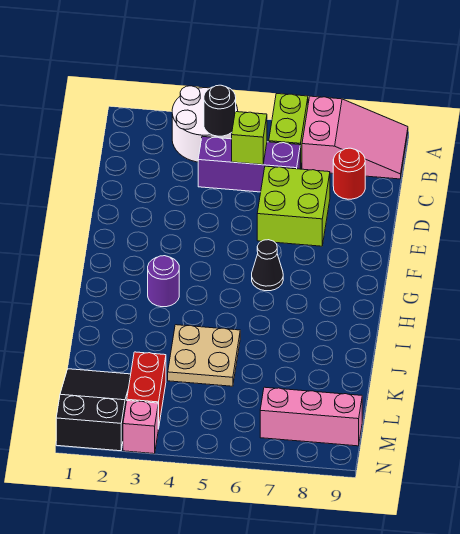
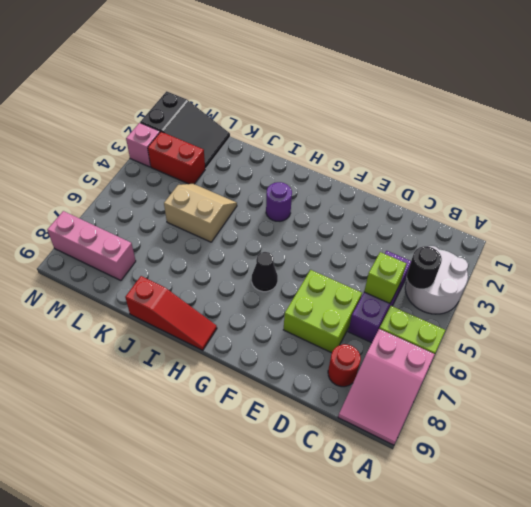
none -> red 1x3 slope [125,276,217,350]
tan 2x2 plate [168,325,240,386] -> tan 2x2 slope [164,184,237,242]
pink 1x3 brick [260,387,362,446] -> pink 1x3 brick turned to [47,211,136,281]

